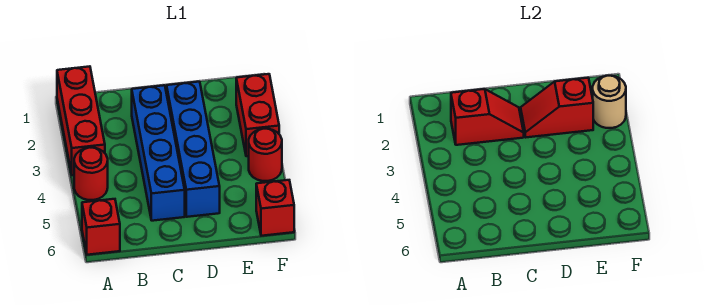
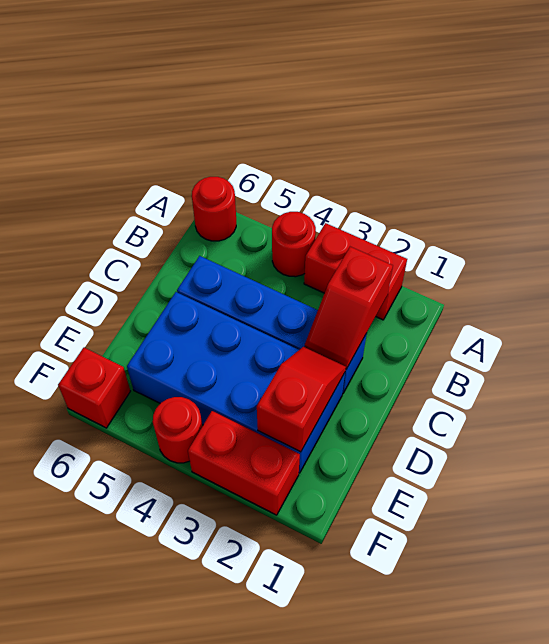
red 1x3 brick [57,66,105,175] -> red 1x2 brick [304,223,407,320]
red 1x1 brick [82,199,120,255] -> red 1x1 round brick [192,177,236,241]
blue 1x4 brick [167,82,220,217] -> blue 2x4 brick [127,292,345,473]
tan 1x1 round brick [593,76,626,128] -> none

